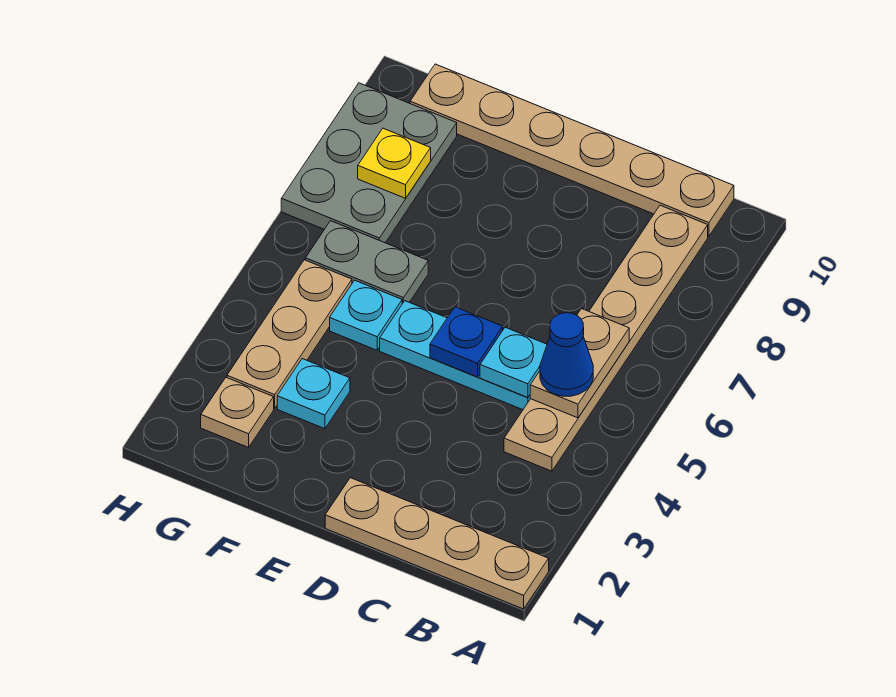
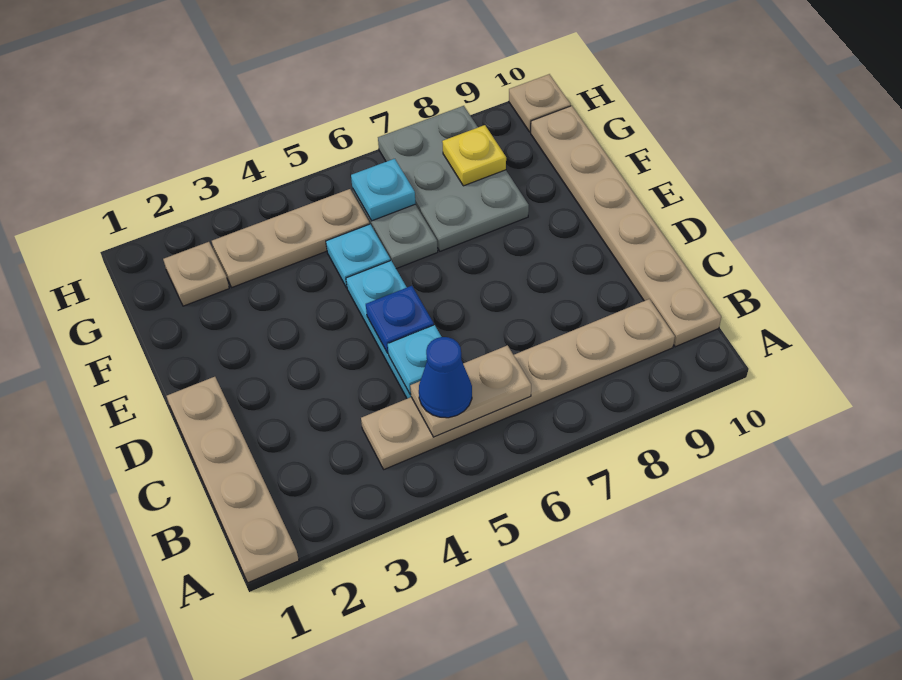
cyan 1x1 plate [277,359,350,429] -> cyan 1x1 plate moved to [351,159,416,221]
grey 2x3 plate [281,83,457,243] -> grey 2x3 plate turned to [378,106,529,251]
none -> tan 1x1 plate [509,74,571,132]

